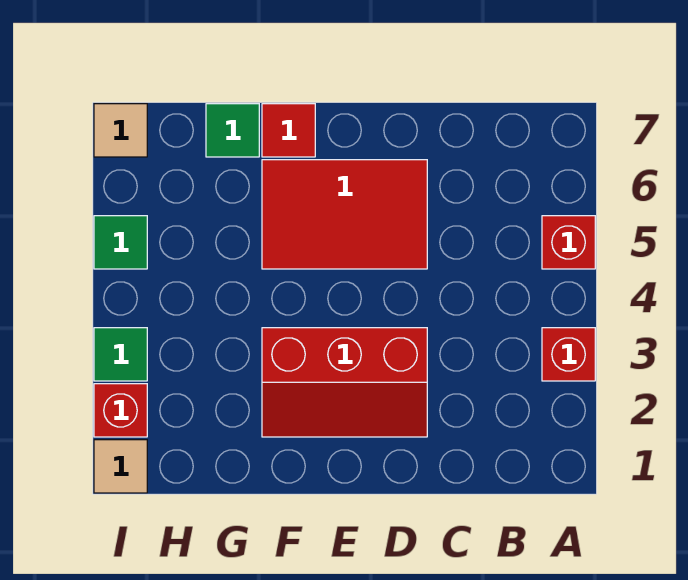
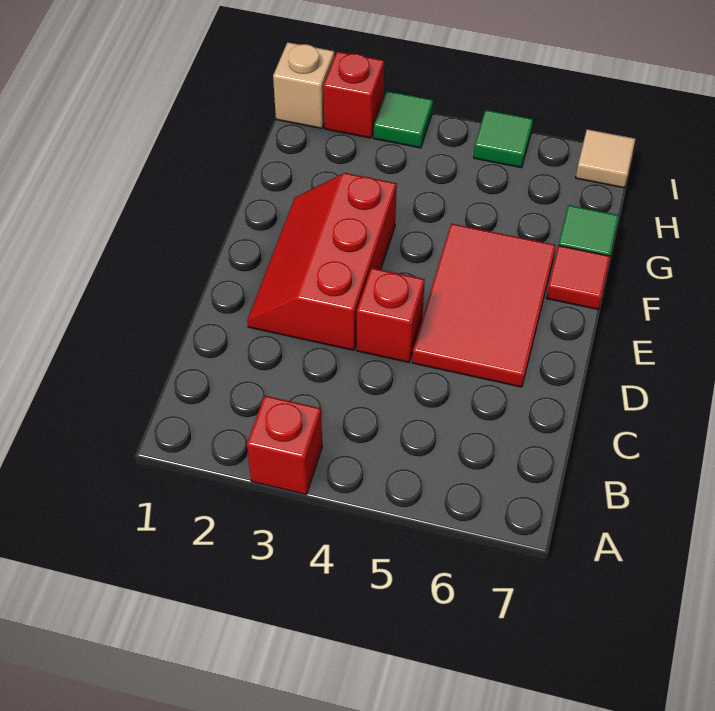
red 1x1 brick [542,216,595,269] -> red 1x1 brick moved to [357,268,425,362]
tan 1x1 tile [94,440,147,493] -> tan 1x1 brick [273,42,334,128]

